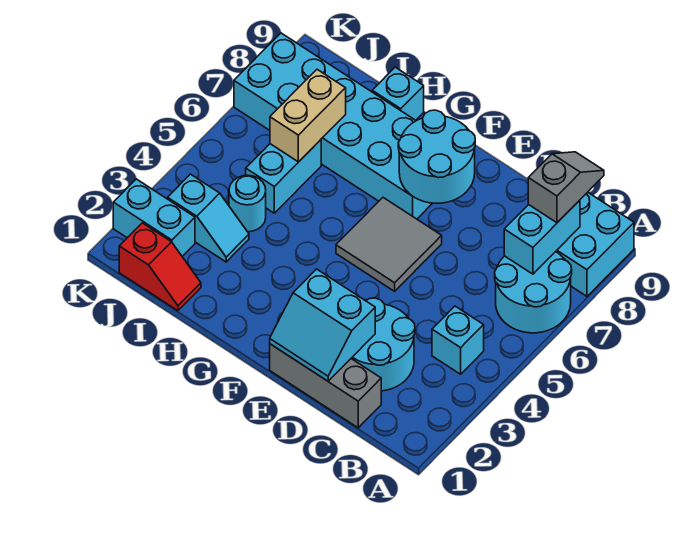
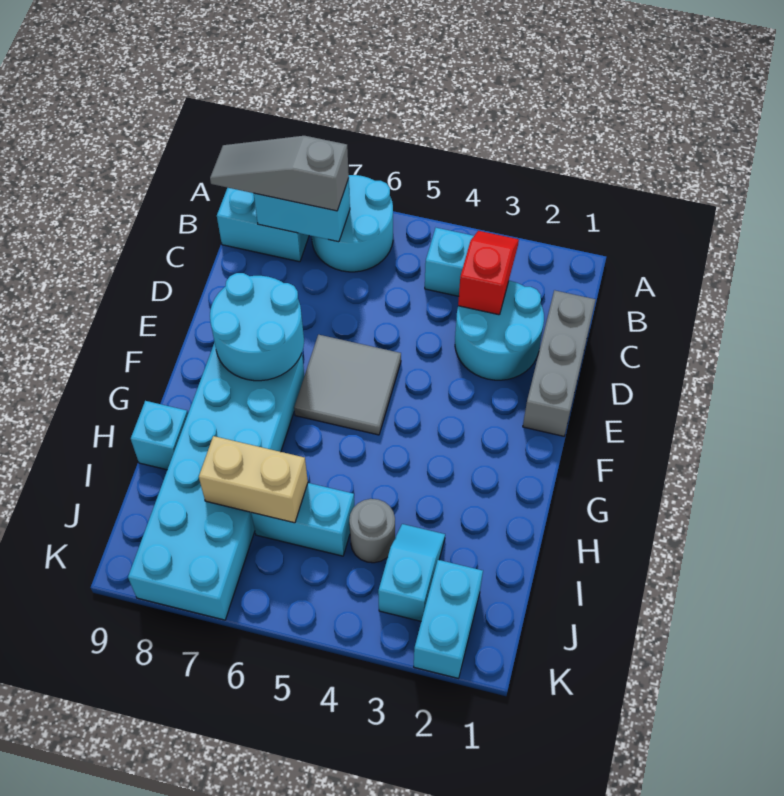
grey 1x2 slope [528,152,604,223] -> grey 1x3 slope [210,136,349,211]
cyan 2x2 slope [270,269,375,381] -> none
red 1x2 slope [119,223,201,311] -> red 1x2 slope moved to [458,231,519,315]
cyan 1x1 round brick [229,175,266,232] -> grey 1x1 round brick [349,499,395,563]

